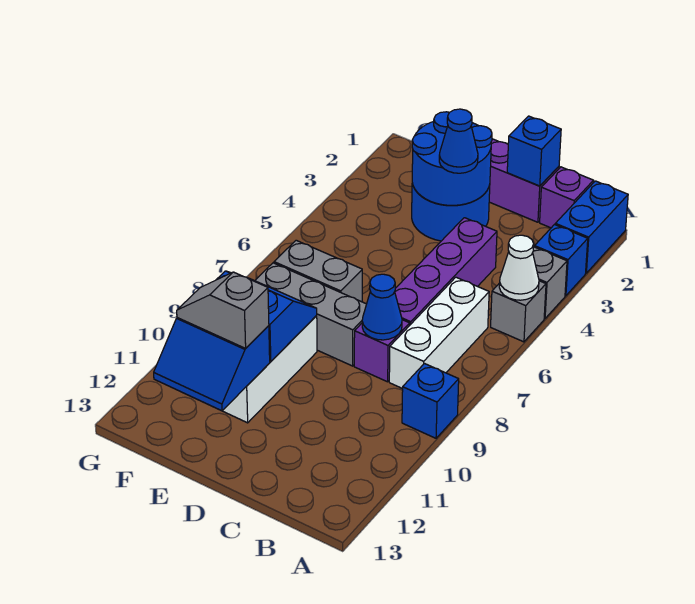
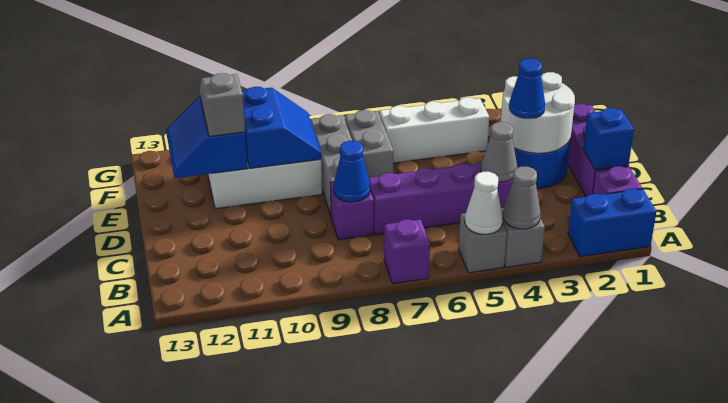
blue 1x1 brick [535,225,588,296] -> none
none -> grey 1x1 cone [503,166,541,229]
none -> purple 1x1 brick [384,219,430,284]
blue 1x1 brick [402,364,459,438] -> none
white 1x3 brick [389,277,489,389] -> white 1x3 brick moved to [379,97,489,163]
none -> grey 1x1 cone [481,121,517,182]
blue 2x2 round brick [412,112,492,205] -> white 2x2 round brick [501,72,575,153]

